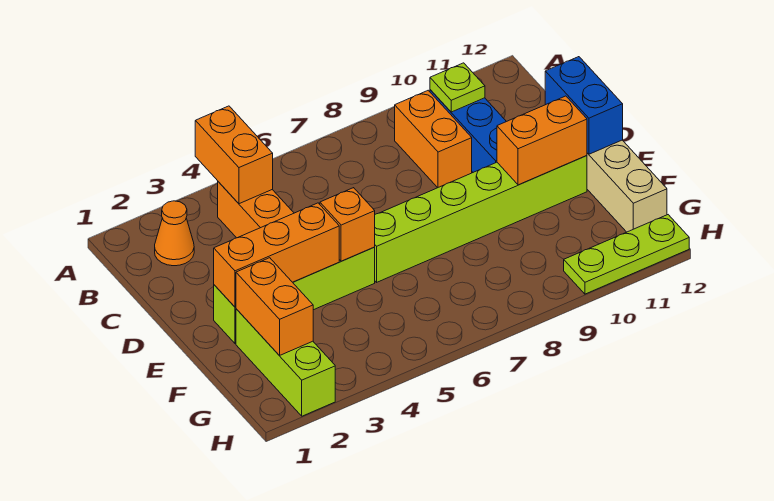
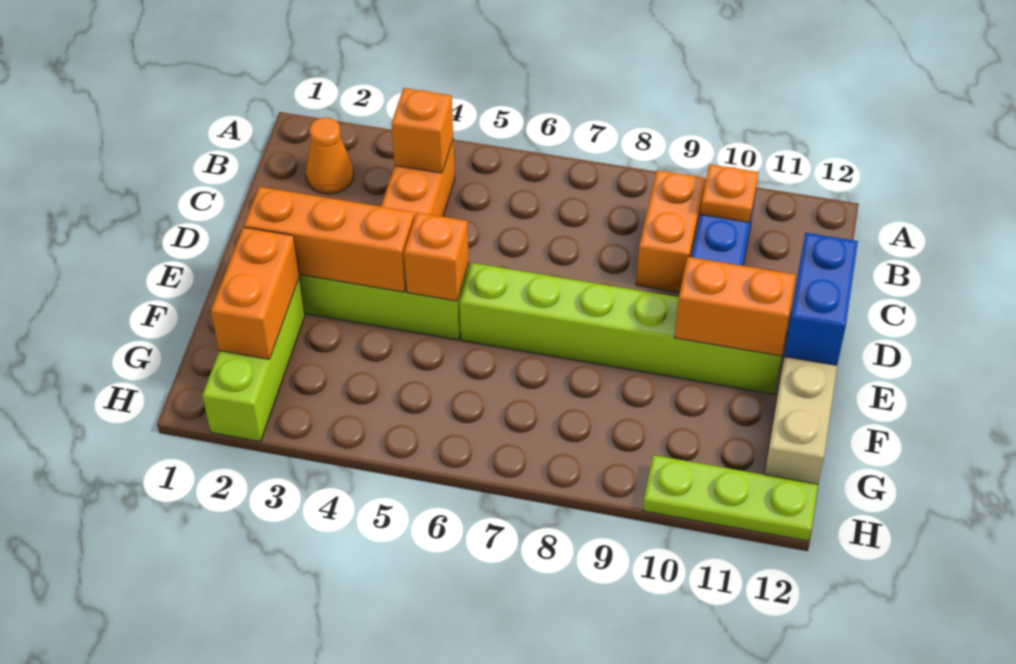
orange 1x2 brick [195,106,273,204] -> orange 1x1 brick [391,88,453,173]
lime 1x1 plate [430,63,485,112] -> orange 1x1 plate [700,164,759,222]

